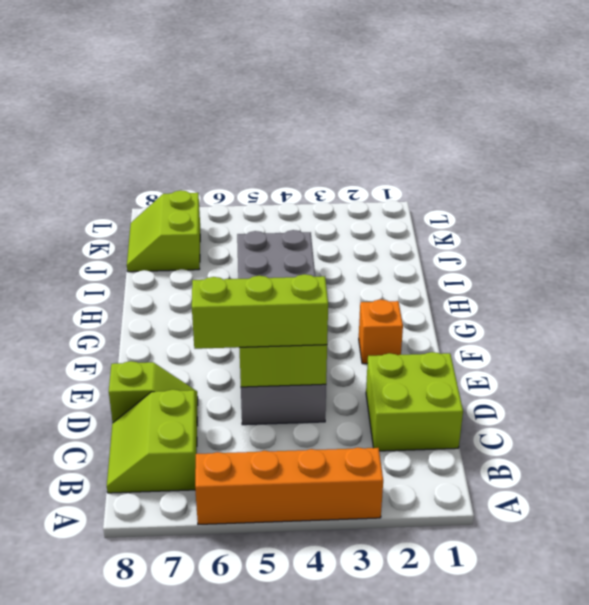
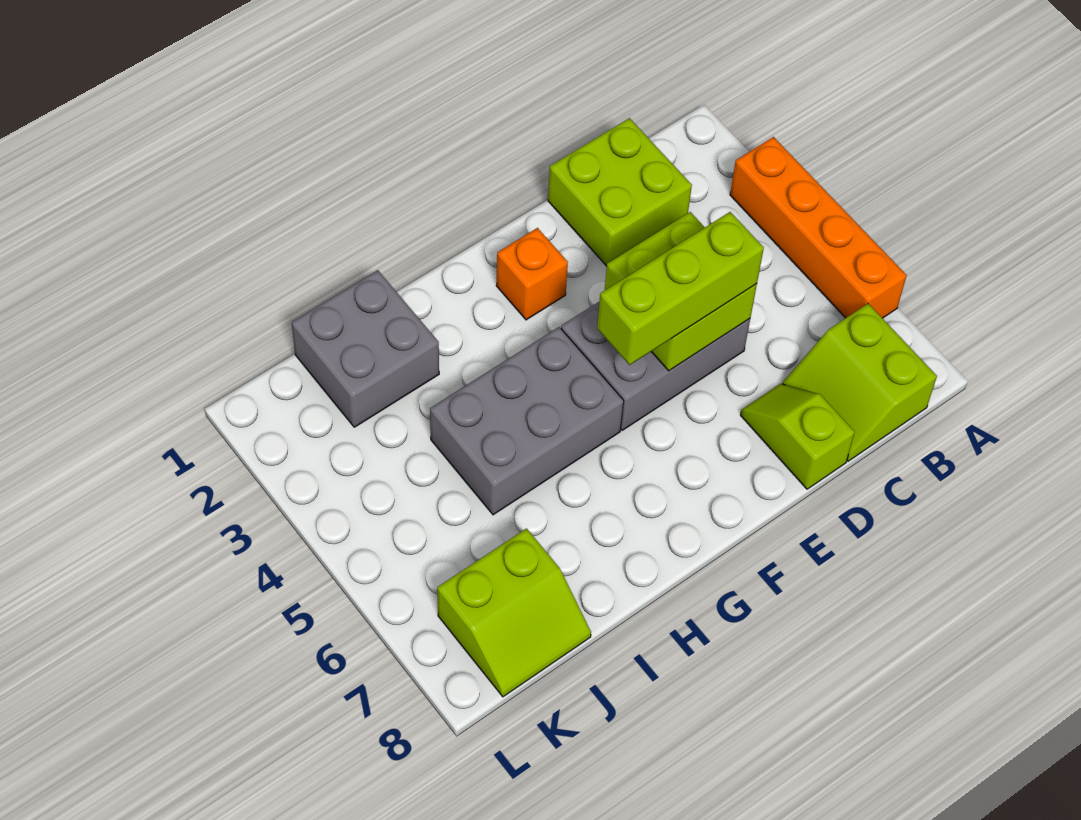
lime 2x2 slope [107,390,197,493] -> lime 2x2 slope turned to [782,304,937,461]
lime 1x3 brick [192,274,328,349] -> lime 1x3 brick turned to [597,212,764,365]
none -> grey 2x2 brick [292,270,439,427]

